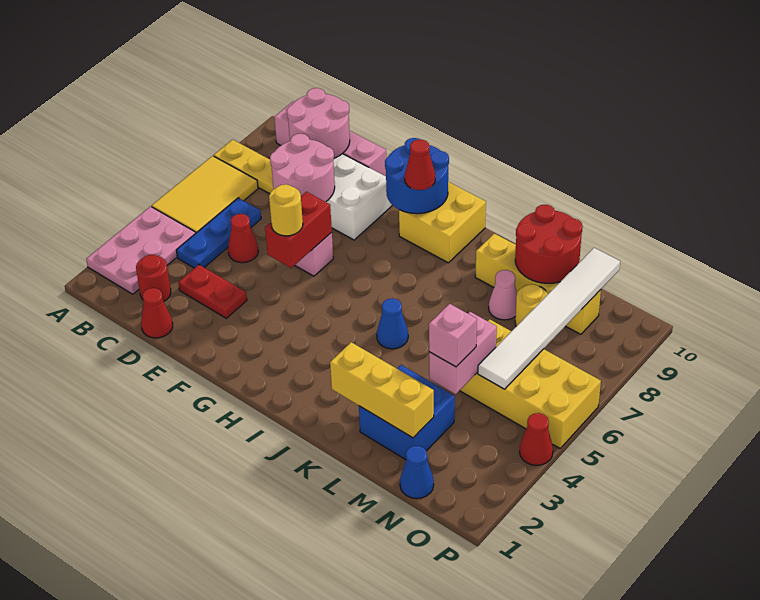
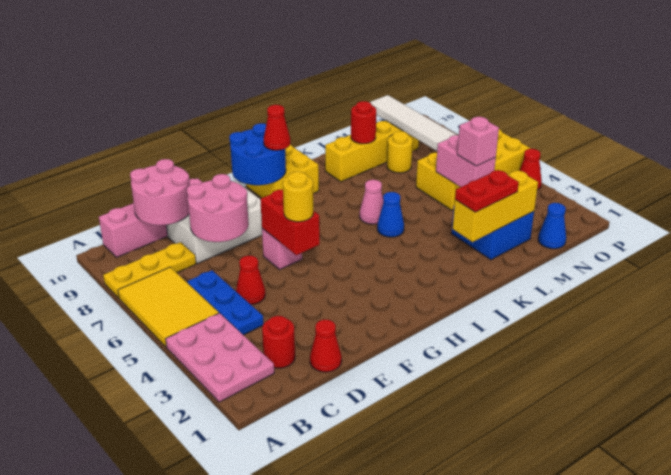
red 1x2 plate [178,265,247,318] -> red 1x2 plate moved to [455,170,519,212]
pink 1x1 cone [489,270,517,320] -> pink 1x1 cone moved to [359,180,383,224]
red 2x2 round brick [515,205,583,283] -> red 1x1 round brick [351,101,376,144]

